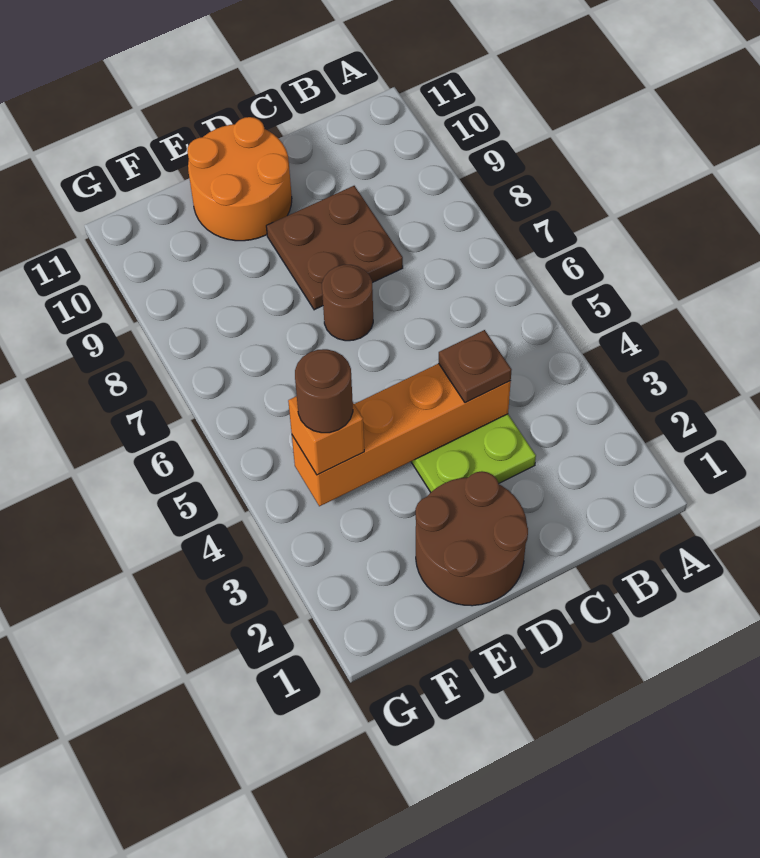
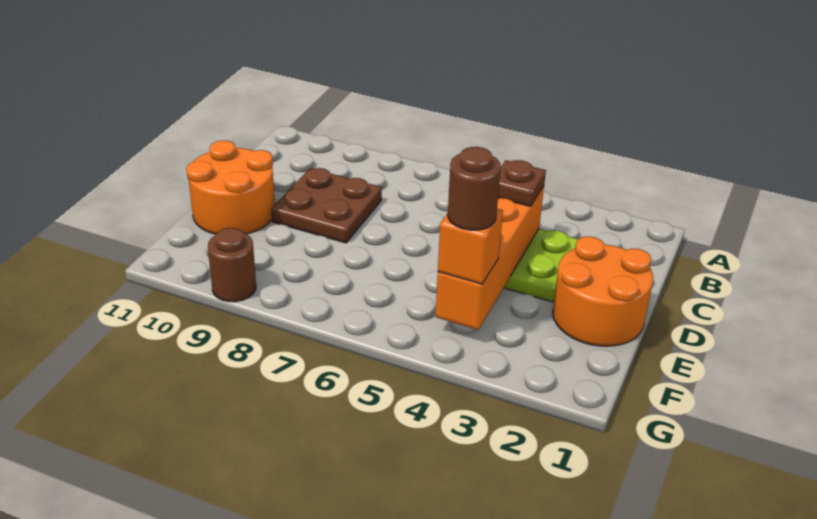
brown 2x2 round brick [416,471,528,606] -> orange 2x2 round brick [553,236,653,346]
brown 1x1 round brick [322,265,373,341] -> brown 1x1 round brick moved to [208,228,256,302]

